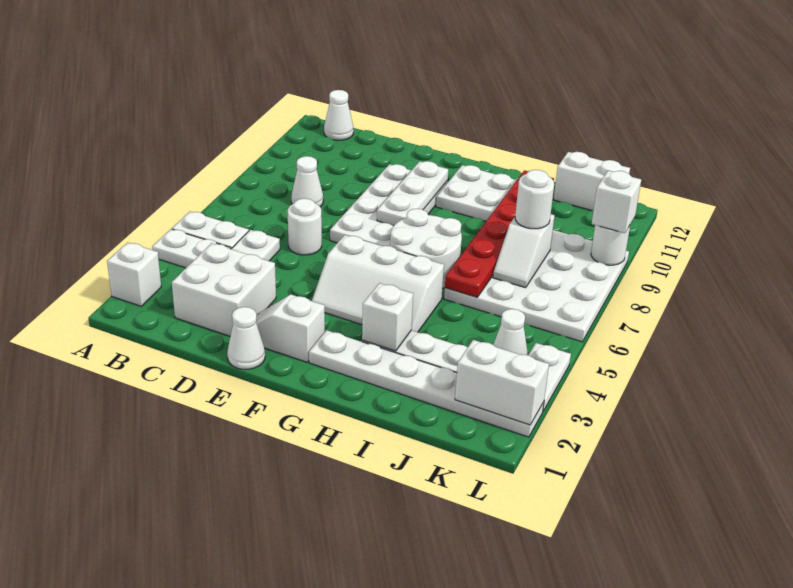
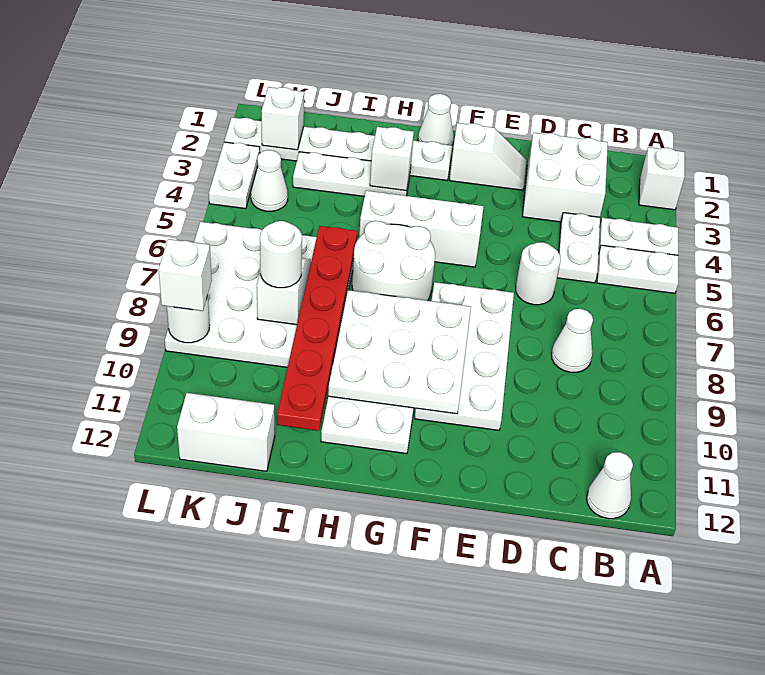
white 1x1 cone [227,307,265,369] -> white 1x1 cone moved to [418,94,454,145]
white 1x3 plate [377,161,448,226] -> white 3x3 plate [328,290,471,414]
white 1x2 brick [455,340,549,425] -> white 1x1 brick [262,87,304,150]

